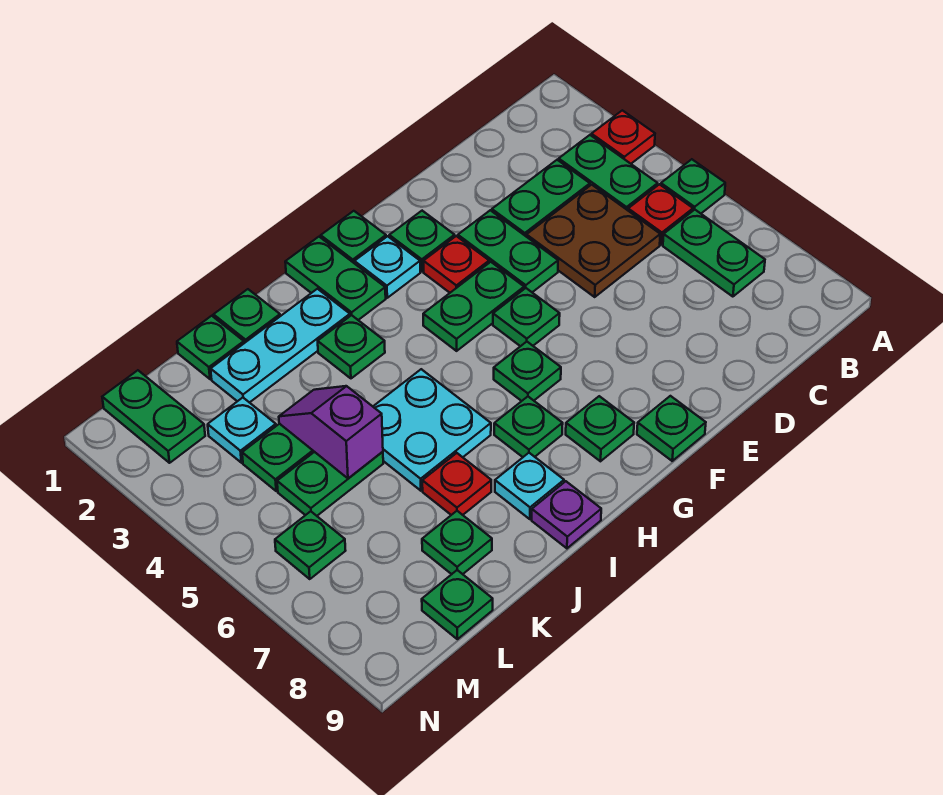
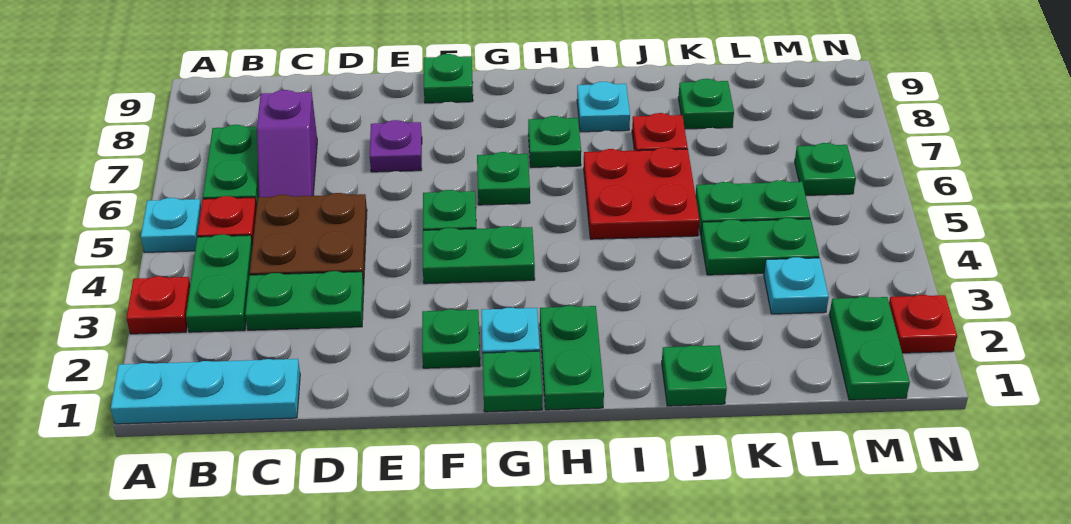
green 1x1 plate [661,159,725,213] -> cyan 1x1 plate [141,198,201,252]
green 1x2 plate [458,210,558,292] -> none
red 1x1 plate [423,236,489,293] -> red 1x1 plate moved to [889,295,957,353]
green 1x1 plate [566,396,634,461] -> none
cyan 1x3 plate [211,289,350,403] -> cyan 1x3 plate moved to [111,359,300,424]
green 1x1 plate [318,315,385,378] -> none
cyan 2x2 plate [373,369,491,491] -> red 2x2 plate [584,148,699,239]
purple 1x1 plate [532,481,601,548] -> purple 1x1 plate moved to [370,120,422,172]
green 1x1 plate [177,316,244,379] -> none
purple 1x2 slope [279,386,383,478] -> purple 1x2 slope moved to [257,90,317,197]
green 1x1 plate [422,570,493,639] -> none

